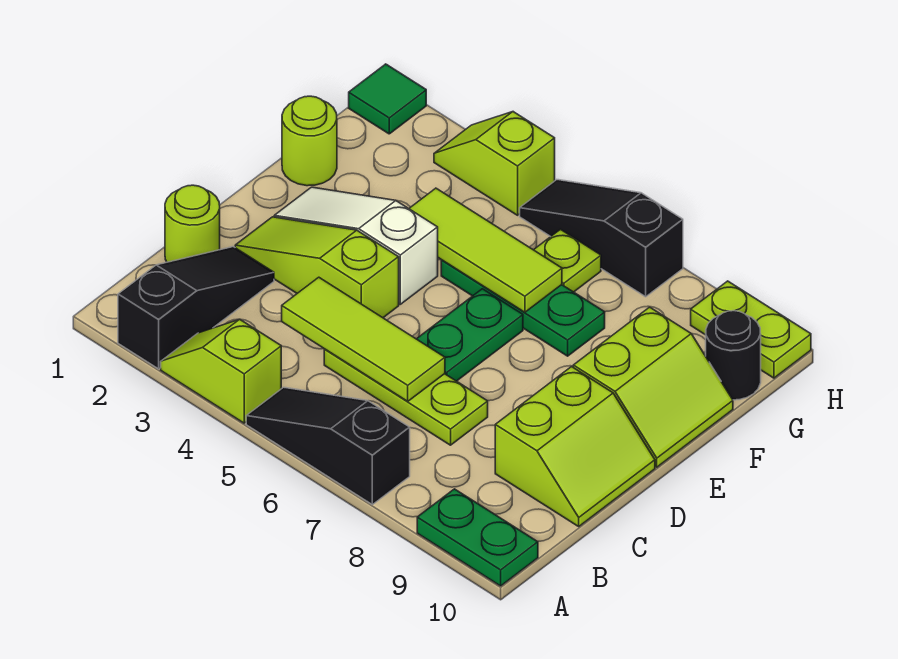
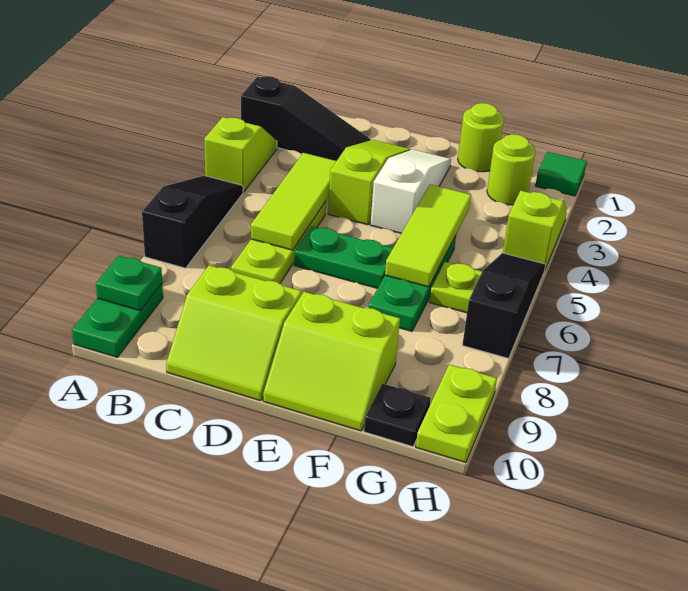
none -> green 1x1 plate [96,256,162,311]
lime 1x1 round brick [165,185,220,262] -> lime 1x1 round brick moved to [487,134,536,205]
black 1x1 round brick [706,311,761,400] -> black 1x1 plate [364,384,431,447]

